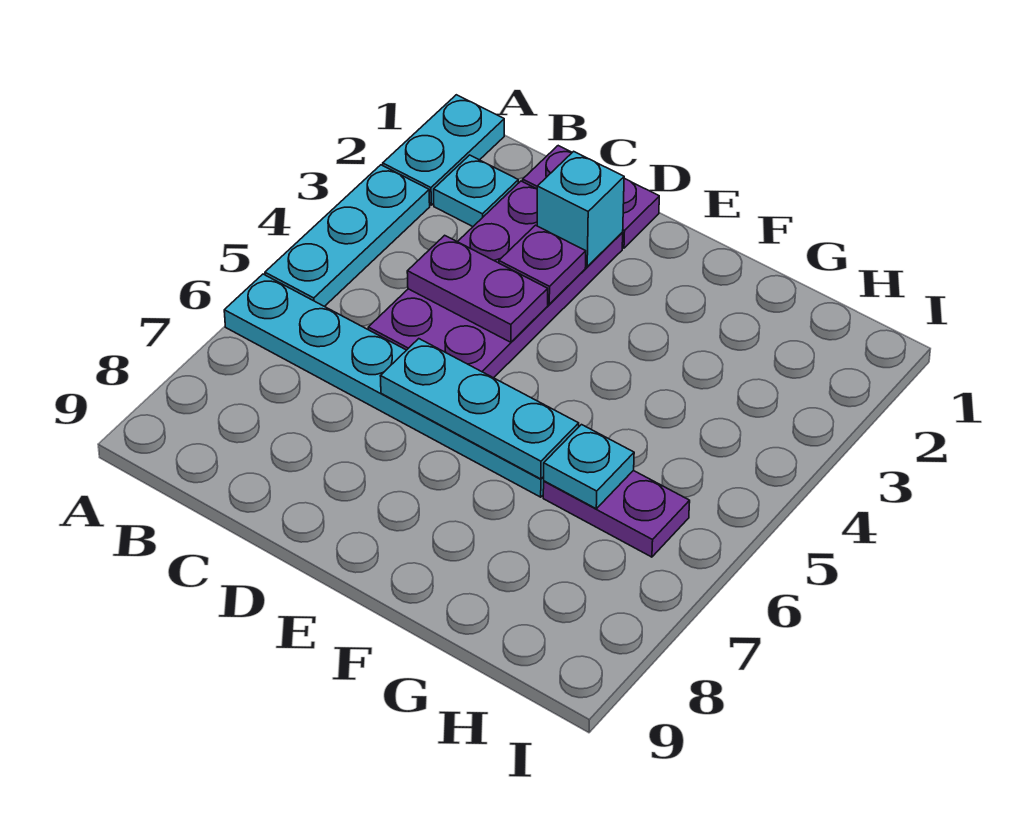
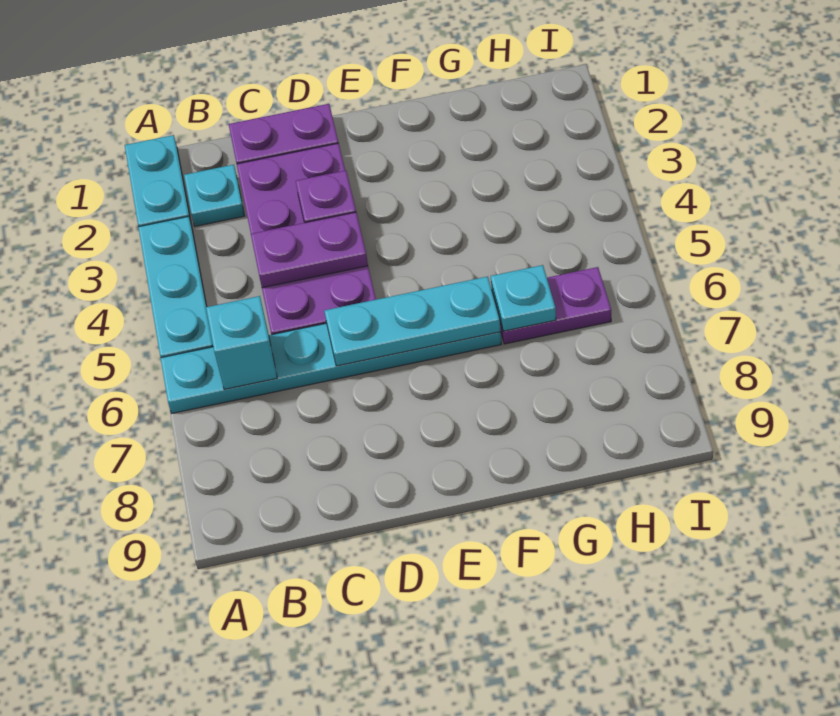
cyan 1x1 brick [537,151,624,267] -> cyan 1x1 brick moved to [206,296,277,389]

